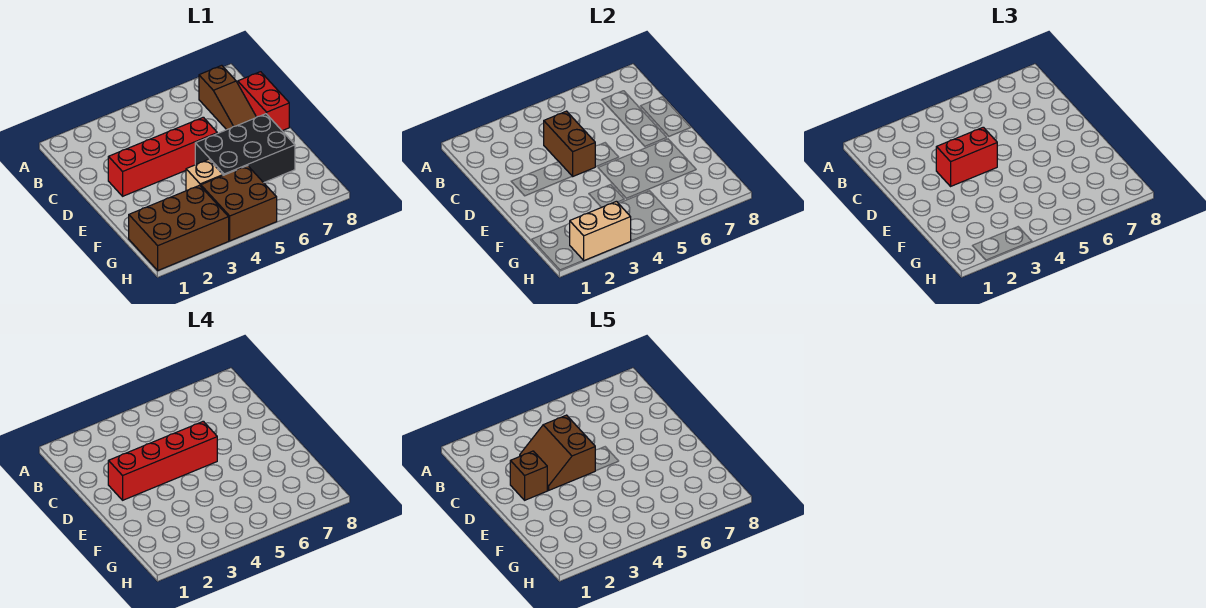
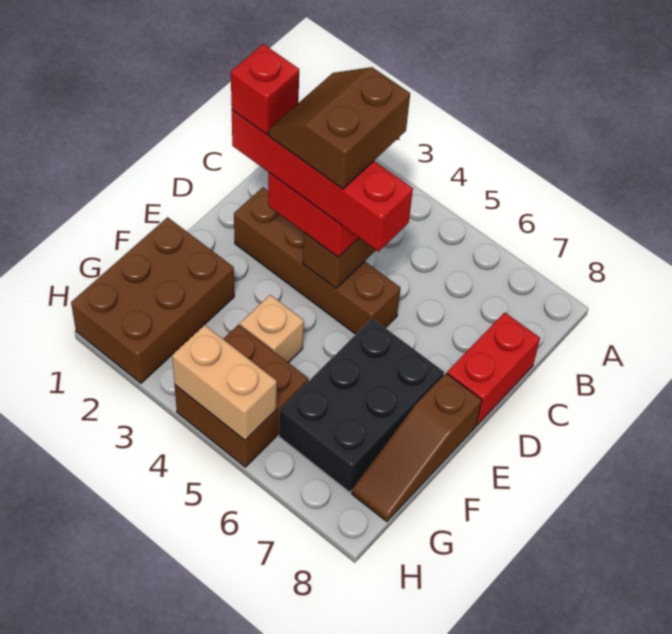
brown 1x3 slope [199,65,256,130] -> brown 1x3 slope moved to [352,373,482,522]
red 1x4 brick [108,117,217,196] -> brown 1x4 brick [234,187,401,334]
brown 1x1 brick [510,451,547,500] -> red 1x1 brick [231,44,299,135]
black 2x3 brick [195,114,295,183] -> black 2x3 brick turned to [279,318,444,492]
brown 2x3 brick [129,185,229,270] -> brown 2x3 brick turned to [71,217,234,383]
tan 1x2 brick [570,201,631,260] -> tan 1x2 brick moved to [172,325,277,440]

